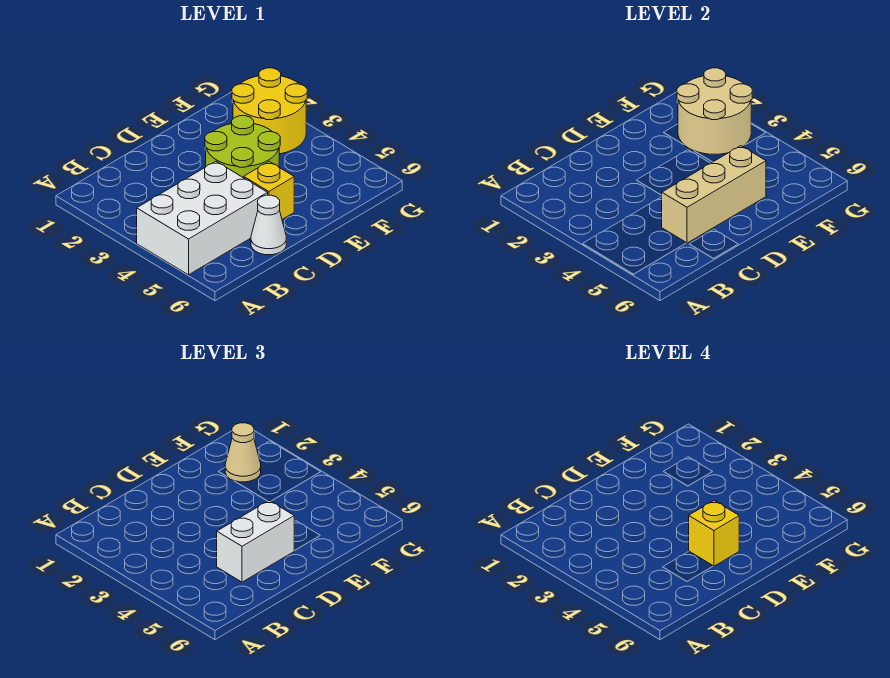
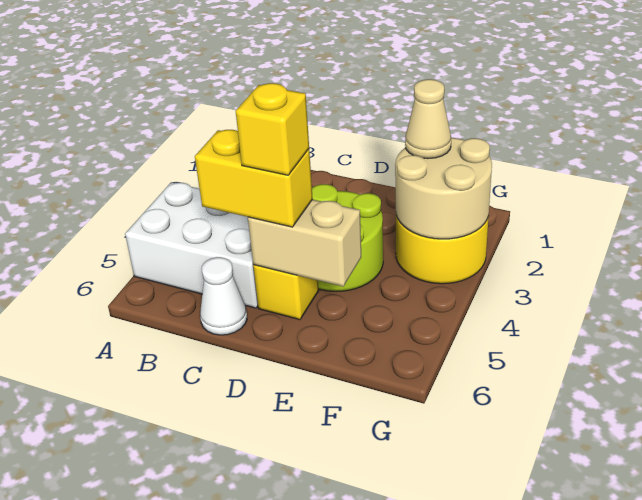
tan 1x3 brick [662,146,766,243] -> tan 1x2 brick [248,200,361,286]
white 1x2 brick [217,501,294,582] -> yellow 1x2 brick [195,130,313,227]

